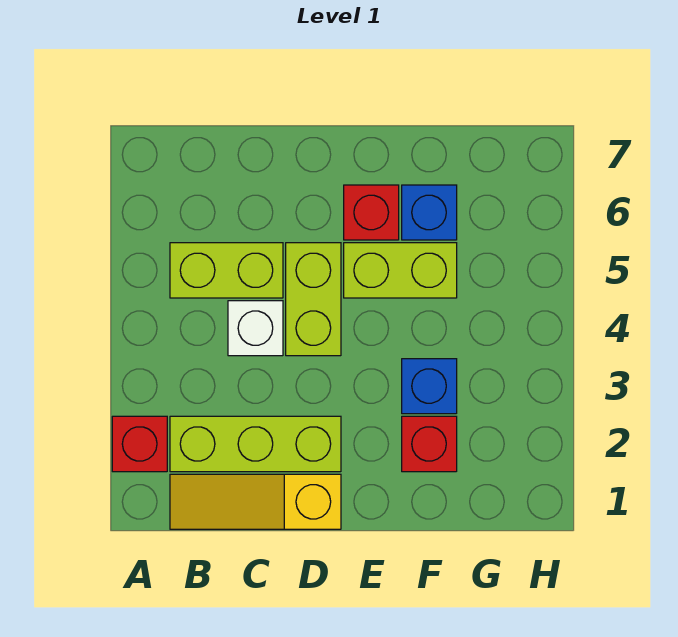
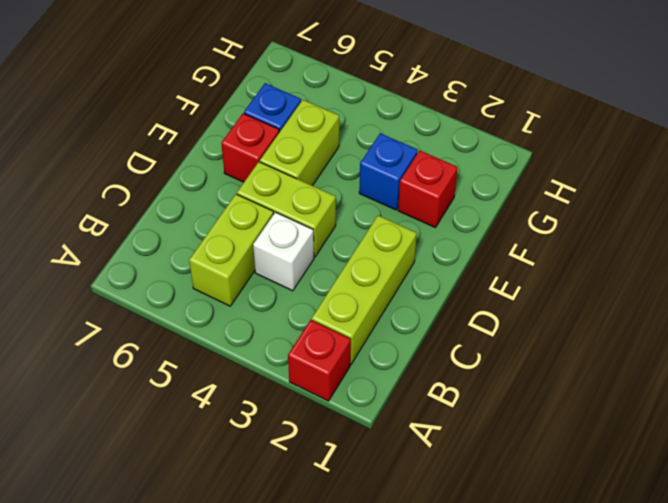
yellow 1x3 slope [170,474,341,529] -> none

